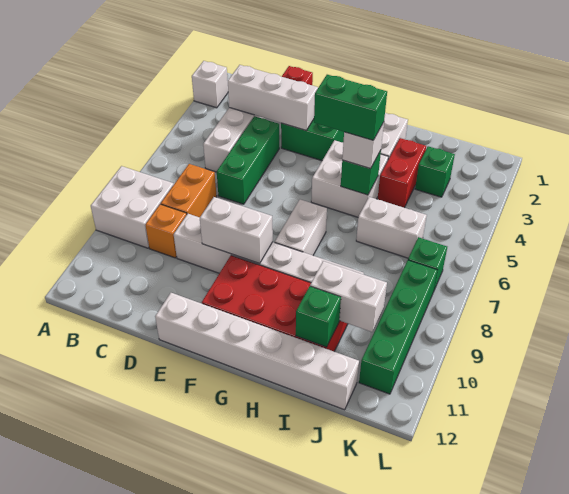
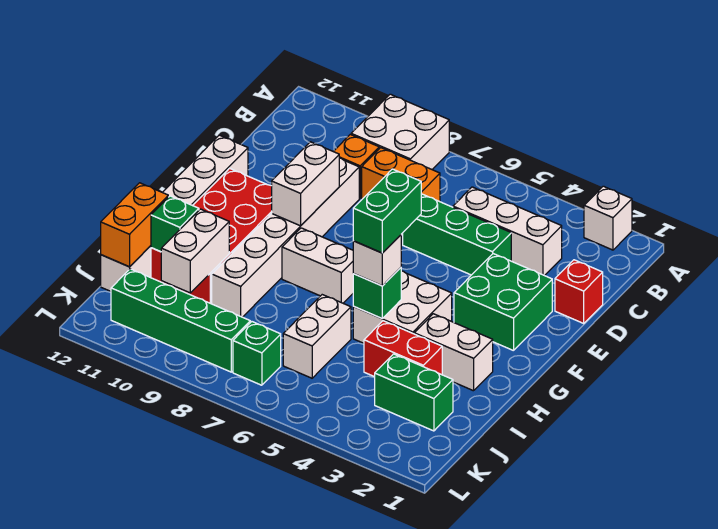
white 1x3 brick [228,65,318,130] -> none
none -> orange 1x2 brick [101,183,168,267]
green 1x1 brick [415,146,455,197] -> green 1x2 brick [375,354,453,431]

